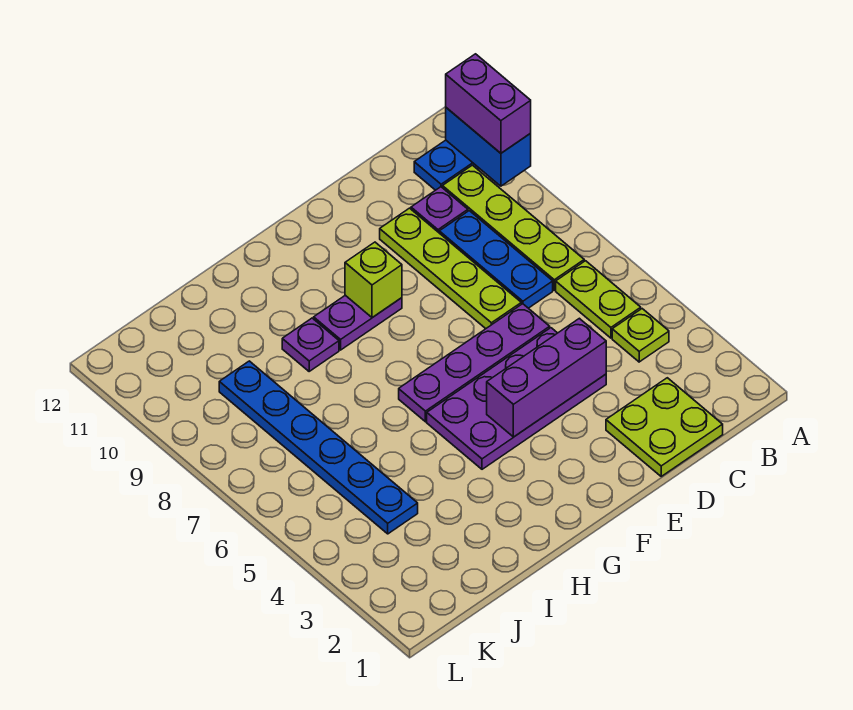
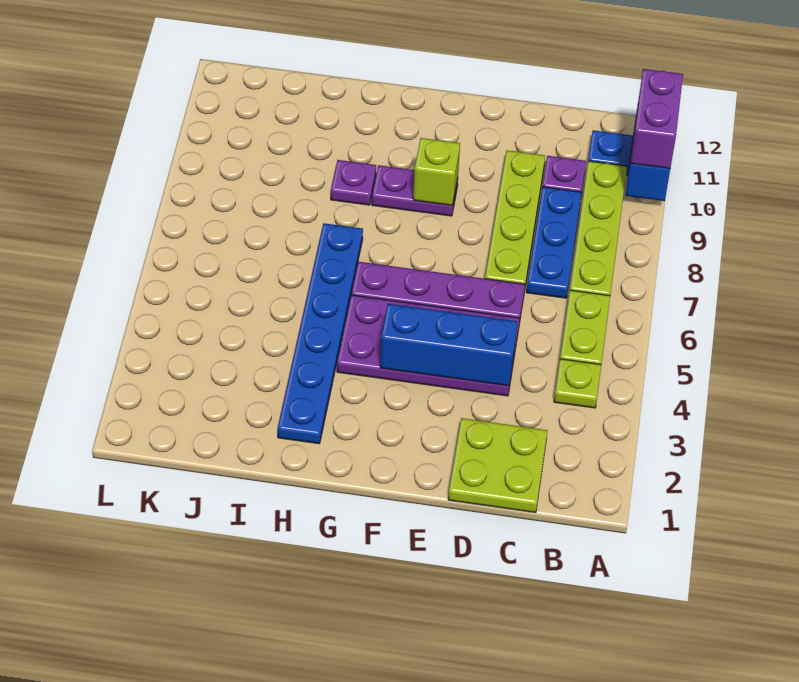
purple 1x3 brick [487,318,606,437] -> blue 1x3 brick [380,304,517,386]
blue 1x6 plate [219,361,418,534] -> blue 1x6 plate moved to [278,223,363,444]

